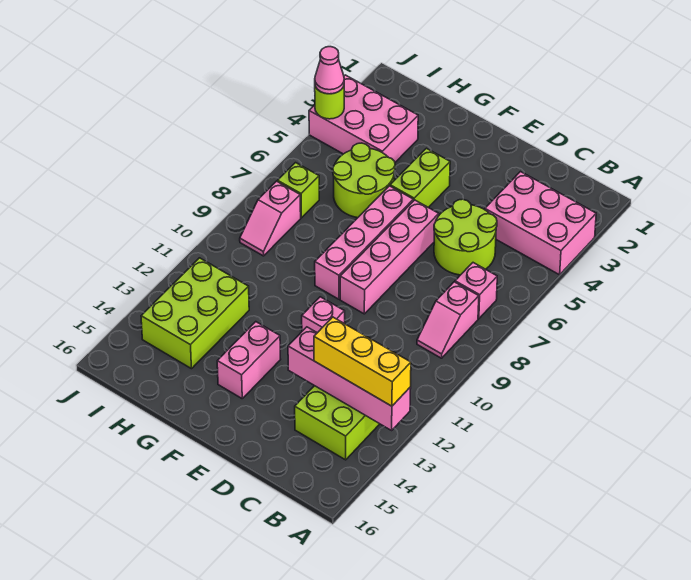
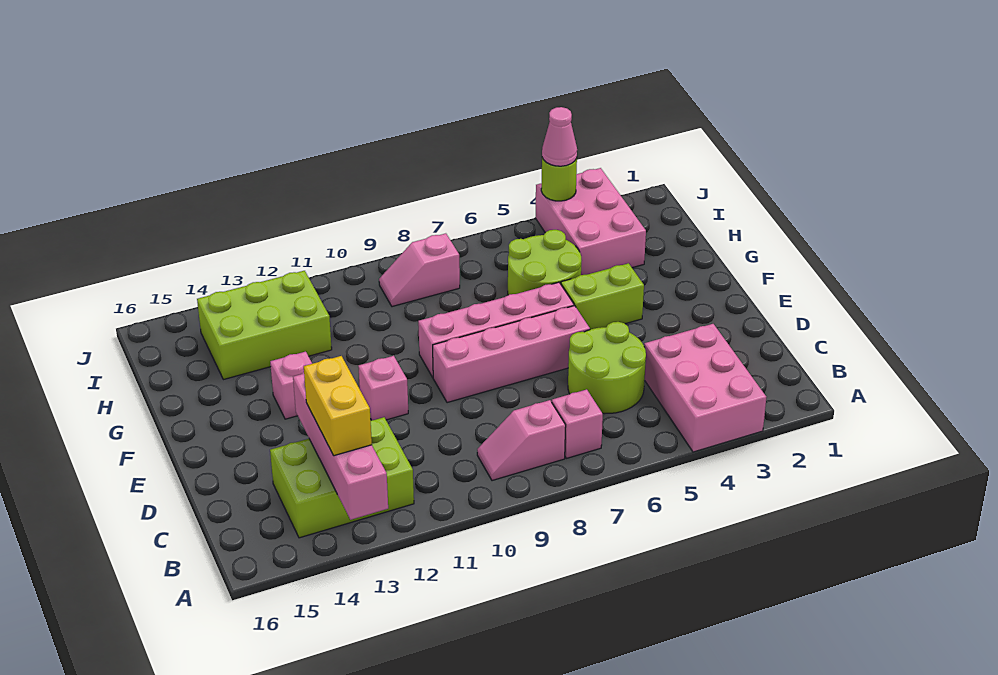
yellow 1x3 brick [314,317,411,406] -> yellow 1x2 brick [304,356,372,456]
pink 1x2 brick [217,322,281,398] -> pink 1x1 brick [270,352,312,419]
lime 1x1 brick [277,163,319,218] -> none

